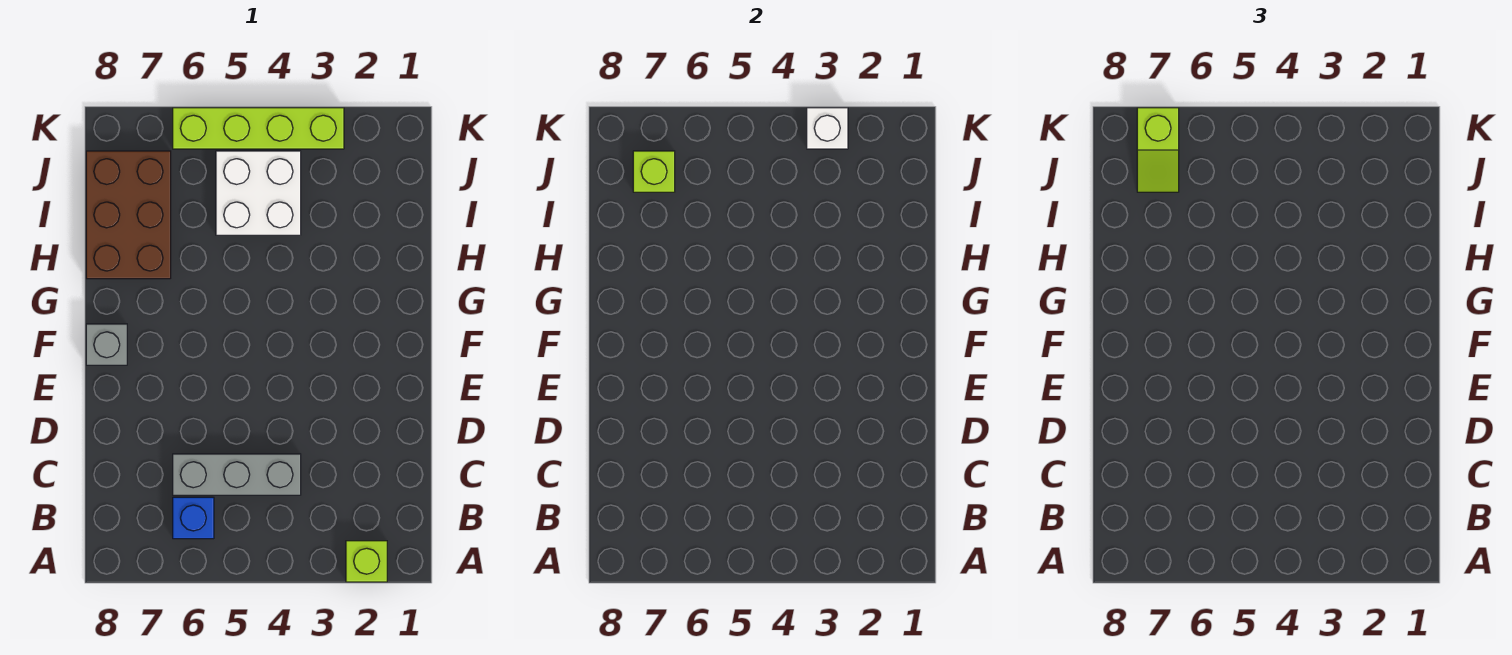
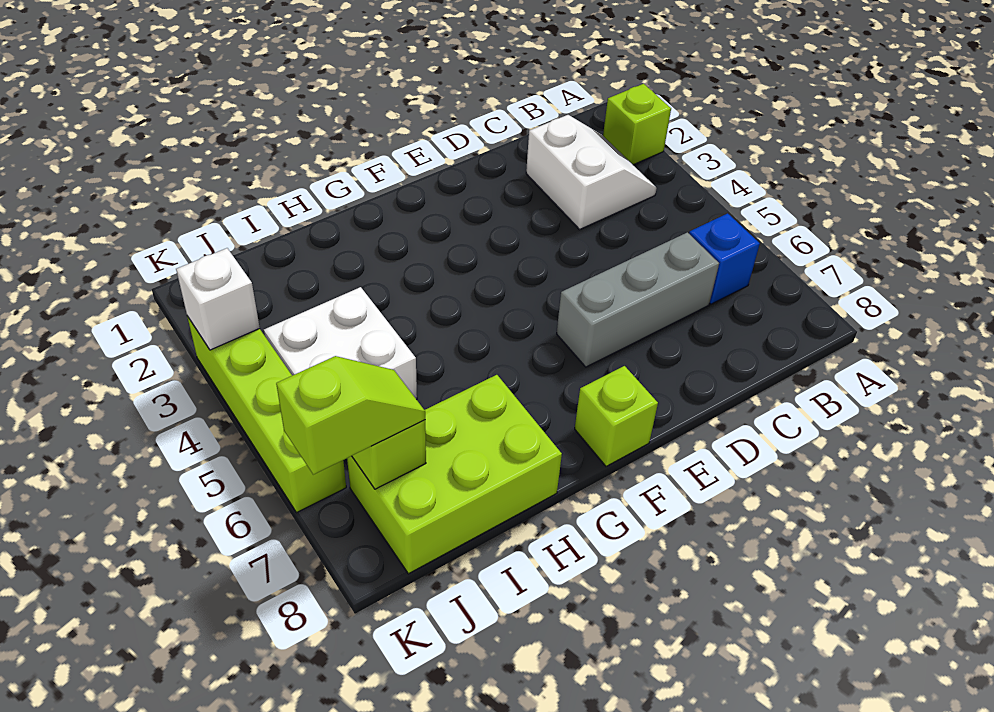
none -> white 2x2 slope [526,115,657,229]
grey 1x3 brick [173,454,301,495] -> grey 1x3 brick turned to [557,232,719,367]
grey 1x1 brick [86,324,127,365] -> lime 1x1 brick [575,366,658,466]
brown 2x3 brick [86,151,171,279] -> lime 2x3 brick [347,375,562,574]

